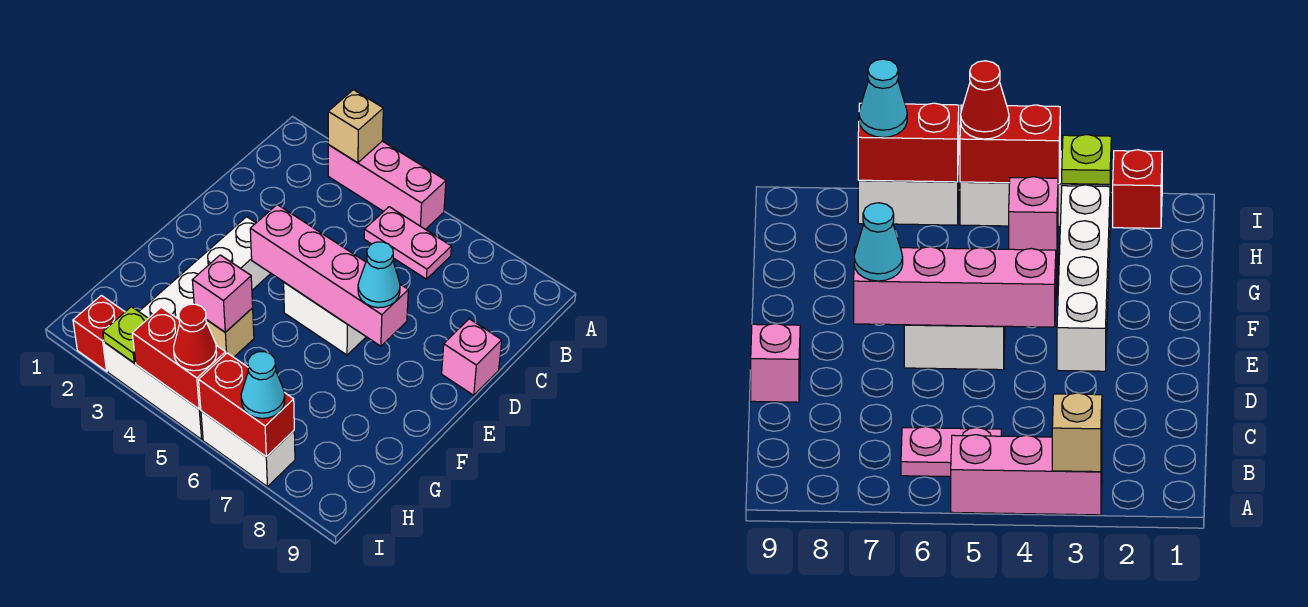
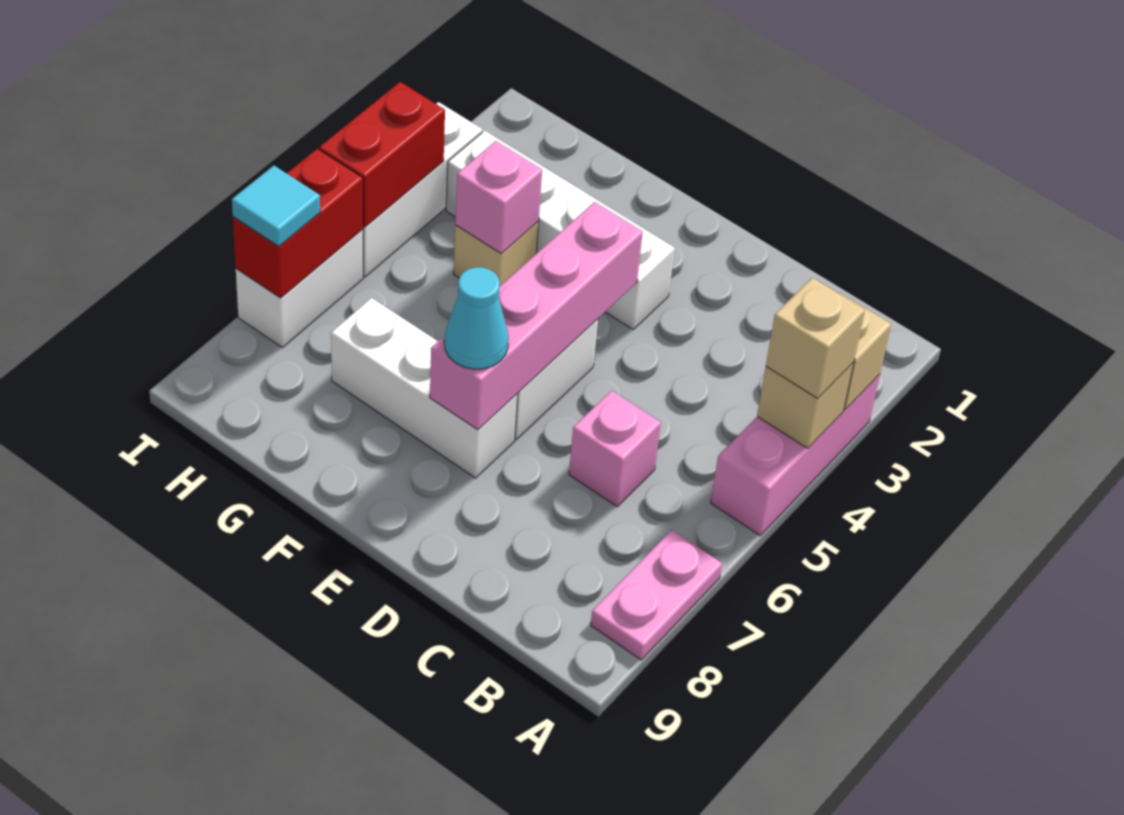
none -> tan 1x1 brick [757,362,854,448]
none -> tan 1x1 brick [766,278,865,398]
pink 1x2 plate [364,207,451,279] -> pink 1x2 plate moved to [591,530,722,660]
pink 1x1 brick [442,319,502,395] -> pink 1x1 brick moved to [569,390,661,506]
none -> white 1x3 brick [331,298,518,478]
red 1x1 brick [73,295,125,371] -> none
lime 1x1 plate [103,307,148,363] -> none
red 1x1 cone [174,304,217,371] -> none
cyan 1x1 cone [241,352,285,418] -> cyan 1x1 tile [232,166,320,246]

